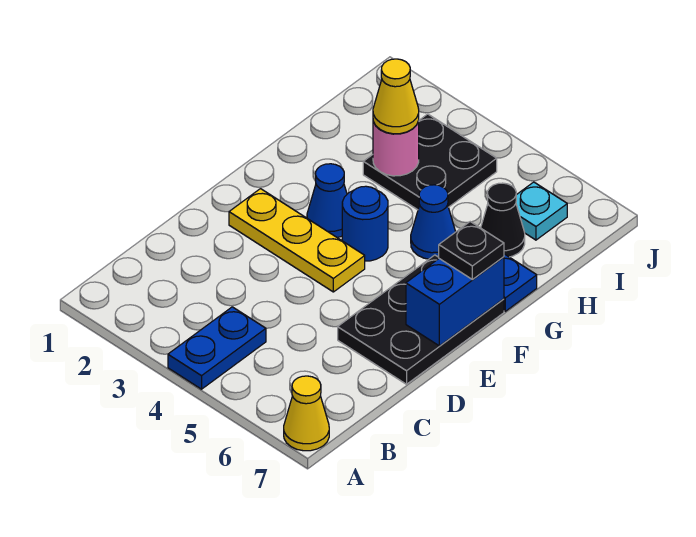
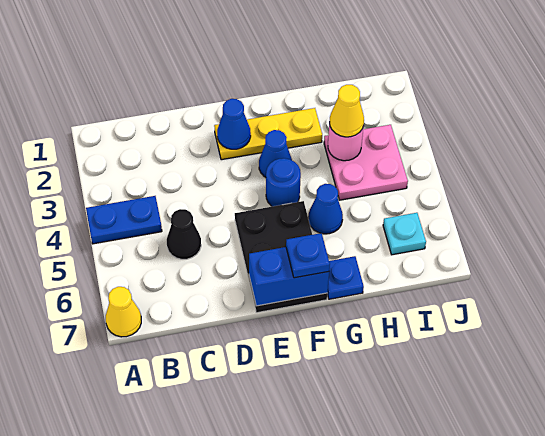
black 2x3 plate [338,255,504,384] -> black 2x3 plate turned to [235,201,327,313]
yellow 1x3 plate [229,189,365,292] -> yellow 1x3 plate turned to [214,108,322,160]
none -> blue 1x1 cone [217,99,251,149]
black 1x1 plate [439,222,504,279] -> blue 1x1 plate [286,233,330,278]
black 2x2 plate [363,114,497,210] -> pink 2x2 plate [324,125,408,200]
black 1x1 cone [481,183,525,257] -> black 1x1 cone moved to [167,209,201,259]

